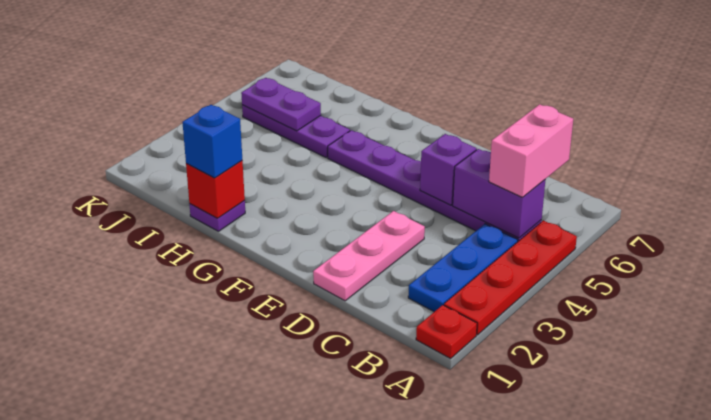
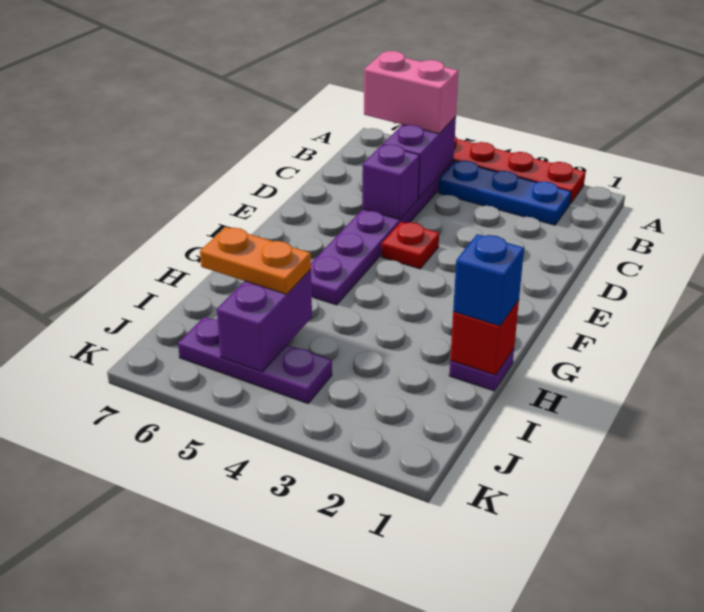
red 1x1 plate [416,305,477,359] -> red 1x1 plate moved to [382,222,439,269]
pink 1x3 plate [313,211,425,301] -> none
purple 1x3 plate [242,105,350,158] -> purple 1x3 plate turned to [178,317,332,403]
purple 1x2 plate [241,78,321,131] -> purple 1x2 brick [217,269,312,372]
none -> orange 1x2 plate [200,227,311,294]

